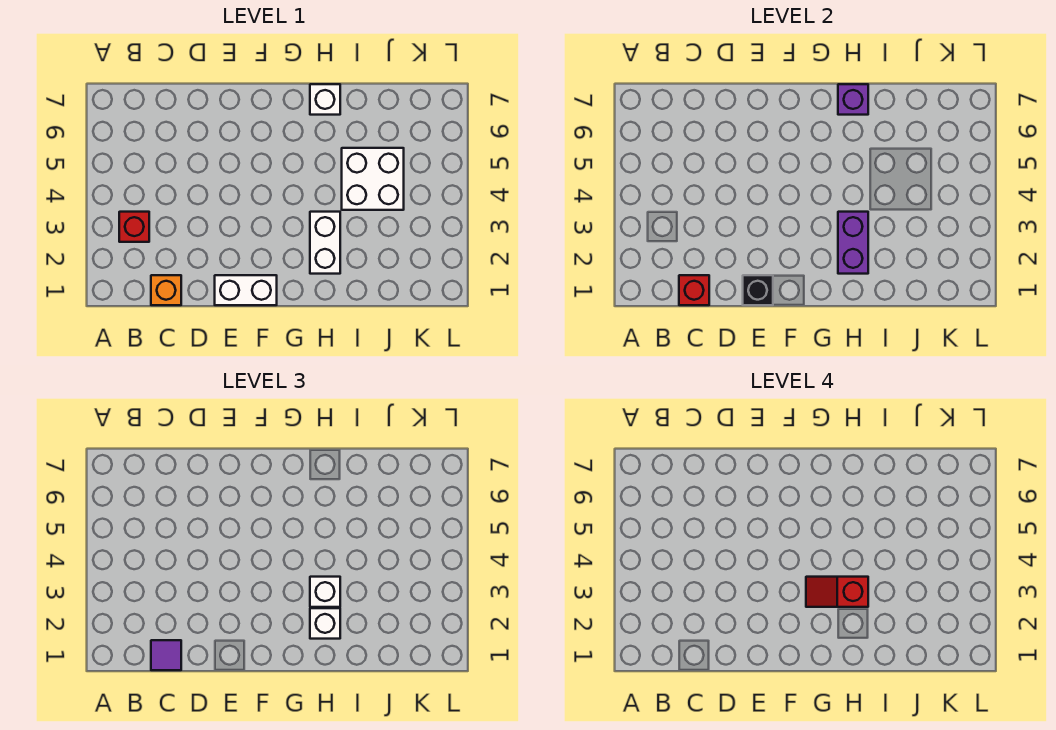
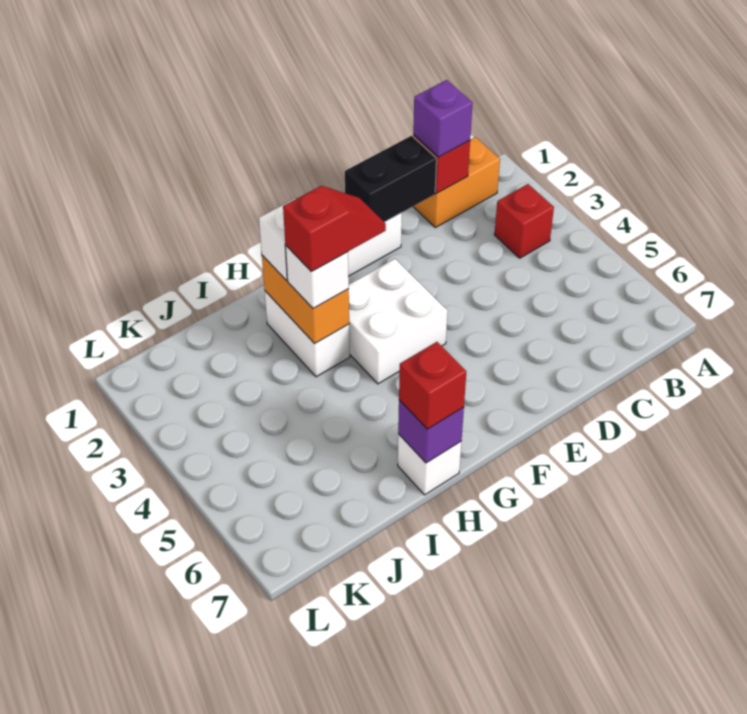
orange 1x1 brick [151,275,181,305] -> orange 1x2 brick [413,137,500,228]
purple 1x1 tile [151,640,181,670] -> purple 1x1 brick [413,80,473,157]
black 1x1 brick [743,275,773,305] -> black 1x2 brick [345,136,437,222]
purple 1x2 brick [838,212,868,274] -> orange 1x2 brick [262,255,349,344]
none -> red 1x1 brick [399,342,466,429]
white 2x2 brick [342,148,404,210] -> white 2x2 brick moved to [349,259,448,384]

